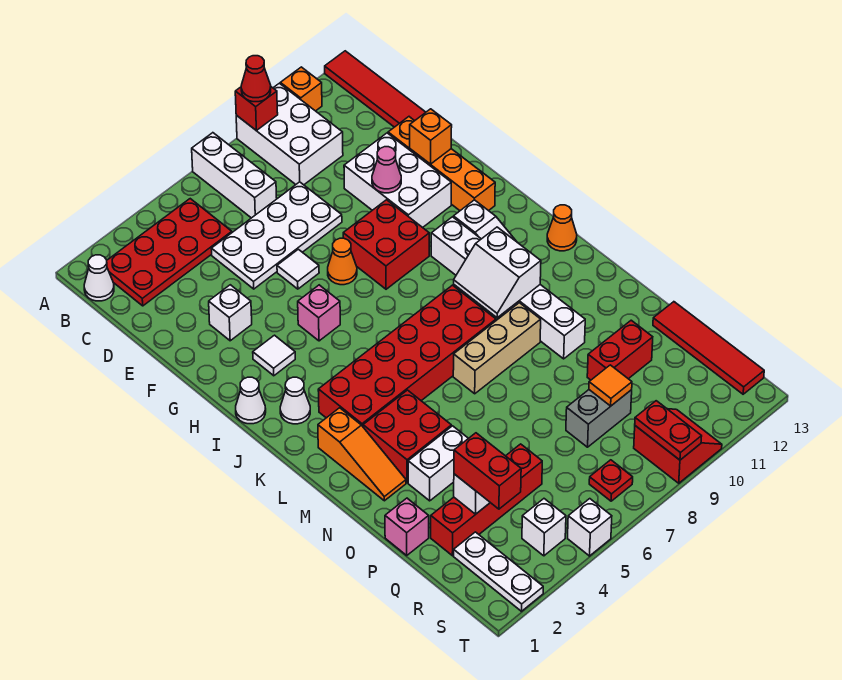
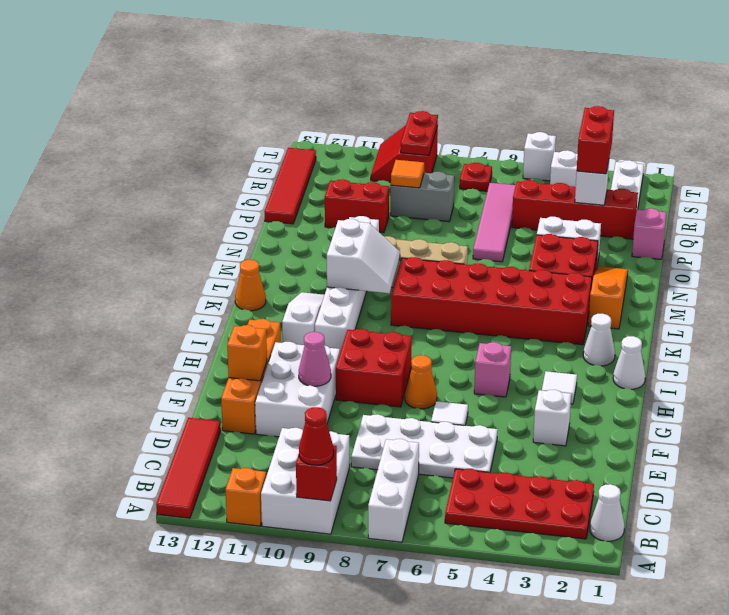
none -> pink 1x4 tile [473,183,516,262]

